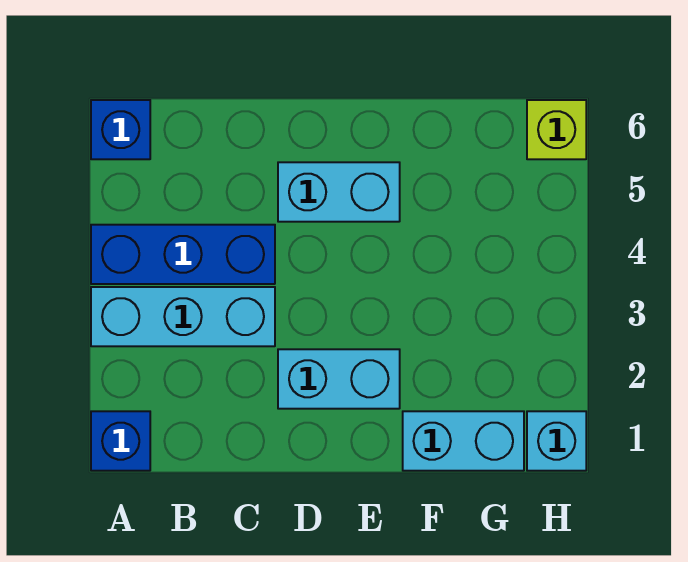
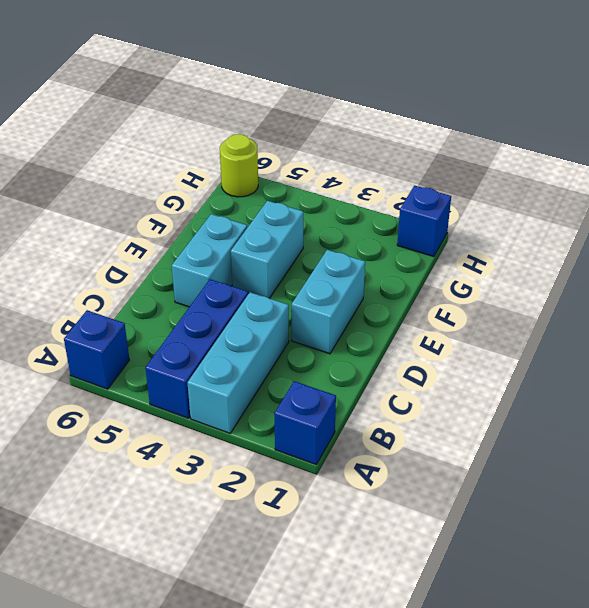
cyan 1x2 brick [403,411,524,471] -> cyan 1x2 brick moved to [231,201,303,298]
cyan 1x1 brick [527,411,586,471] -> blue 1x1 brick [397,186,451,257]
lime 1x1 brick [527,100,586,159] -> lime 1x1 round brick [220,134,258,197]

